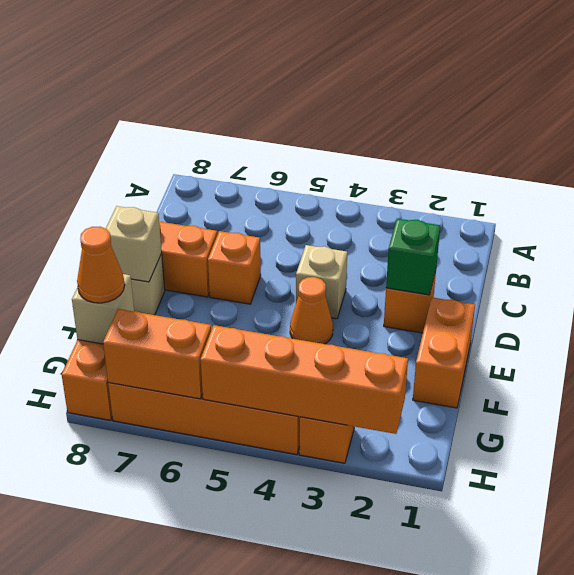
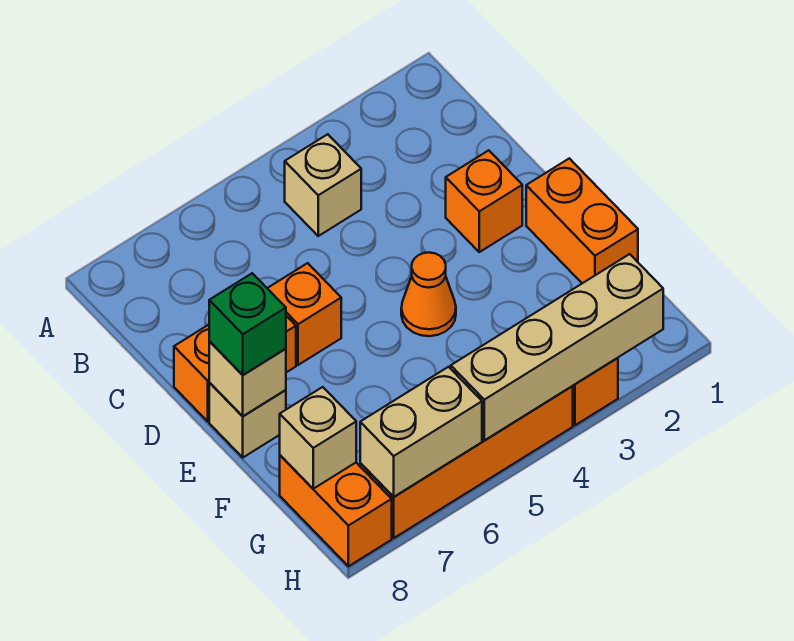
green 1x1 brick [386,219,440,295] -> green 1x1 brick moved to [209,273,286,375]
tan 1x1 brick [296,245,347,319] -> tan 1x1 brick moved to [285,134,361,236]
orange 1x1 cone [77,226,125,303] -> none
orange 1x4 brick [201,325,408,434] -> tan 1x4 brick [451,254,663,441]
orange 1x2 brick [103,309,211,399] -> tan 1x2 brick [360,367,482,497]

